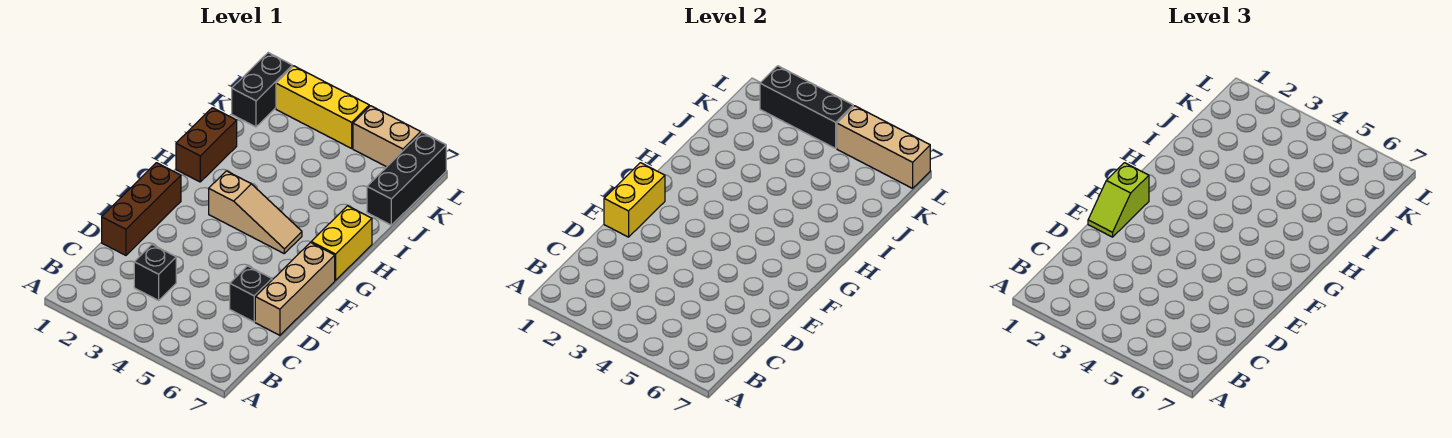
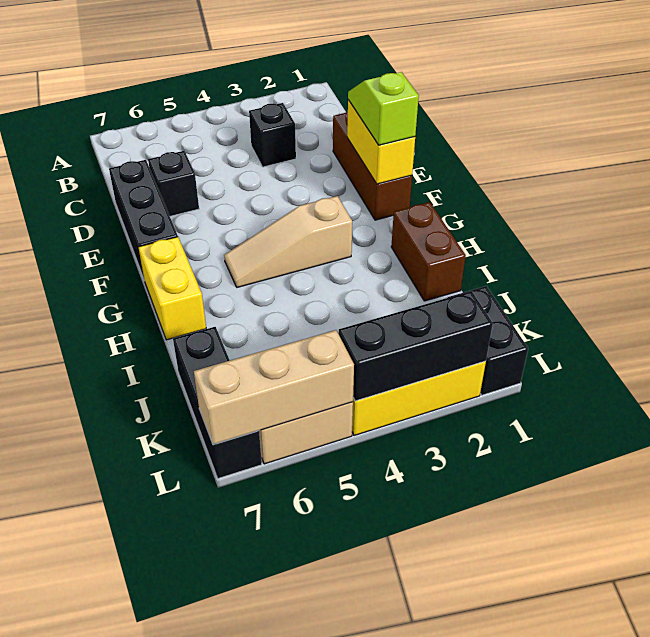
tan 1x3 brick [255,243,335,335] -> black 1x3 brick [109,160,178,281]

